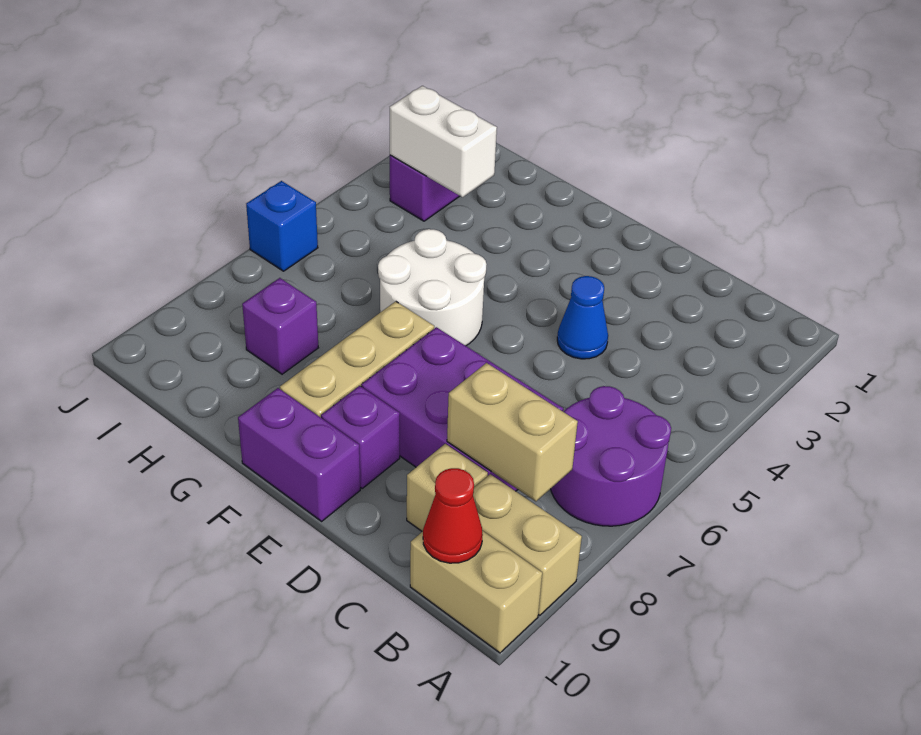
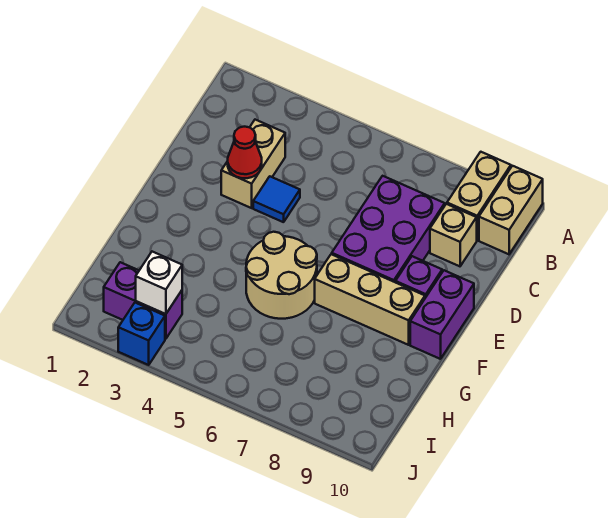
purple 2x2 round brick [551,386,671,526] -> none
tan 1x2 brick [447,363,578,501] -> tan 1x2 brick moved to [221,120,285,208]
red 1x1 cone [423,468,483,563] -> red 1x1 cone moved to [228,127,262,178]
blue 1x1 cone [557,276,608,359] -> blue 1x1 tile [253,176,300,222]
white 2x2 round brick [378,229,486,346] -> tan 2x2 round brick [246,232,317,319]
white 1x2 brick [390,86,497,197] -> white 1x1 brick [136,252,182,314]
purple 1x1 brick [242,278,318,374] -> none
blue 1x1 brick [246,181,318,271] -> blue 1x1 brick moved to [118,303,165,365]

